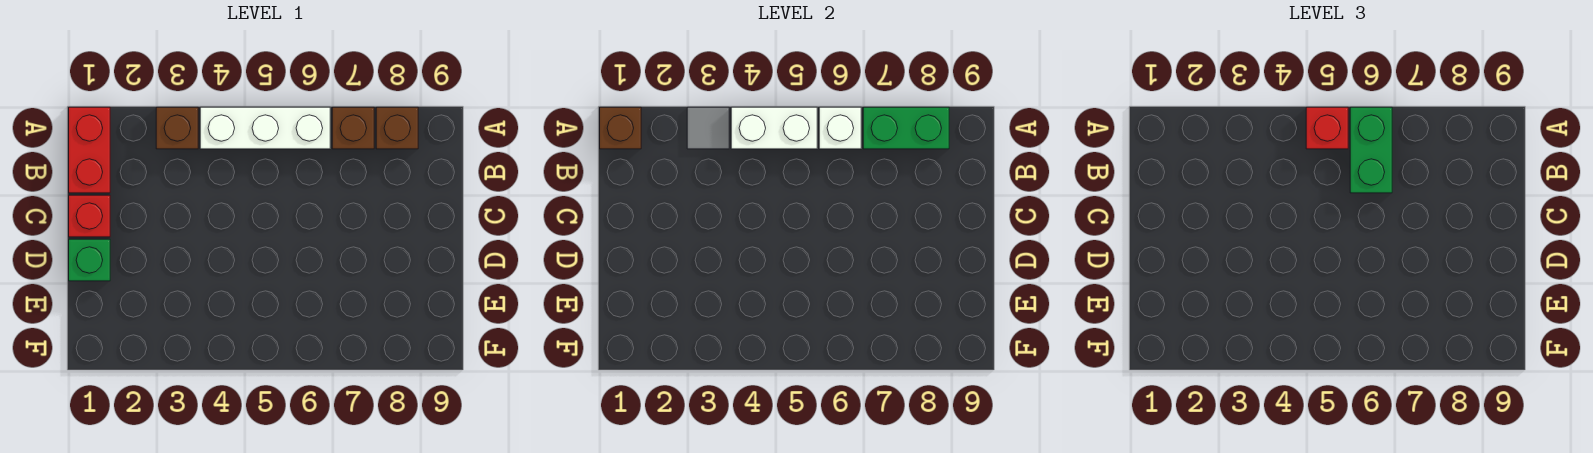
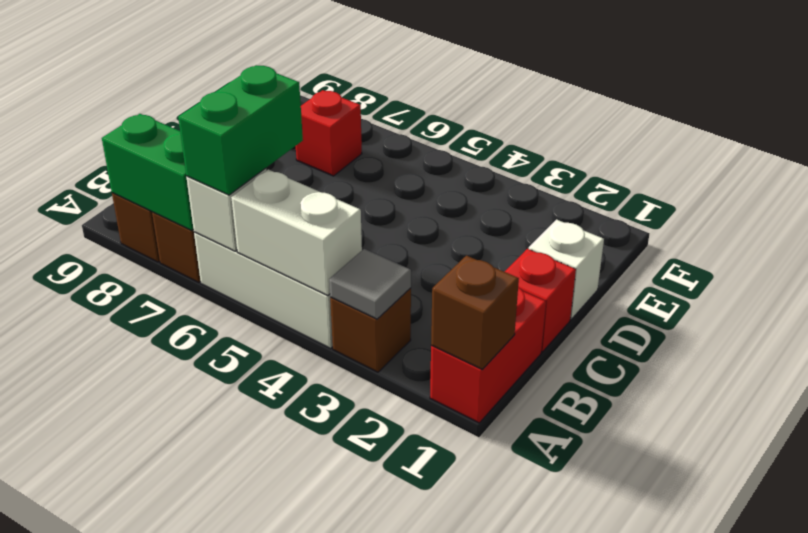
red 1x1 brick [1306,107,1348,149] -> red 1x1 brick moved to [296,90,362,176]
green 1x1 brick [69,239,110,281] -> white 1x1 brick [529,220,604,319]

